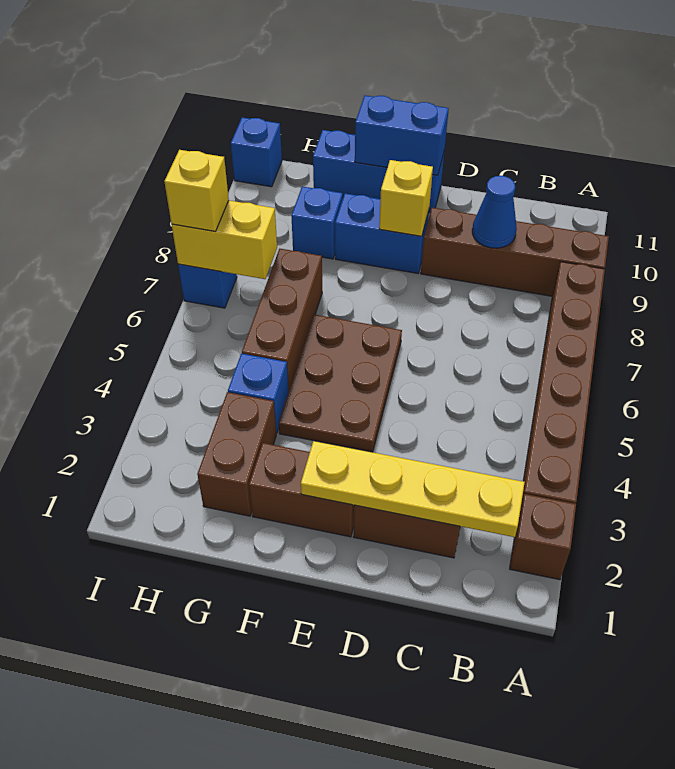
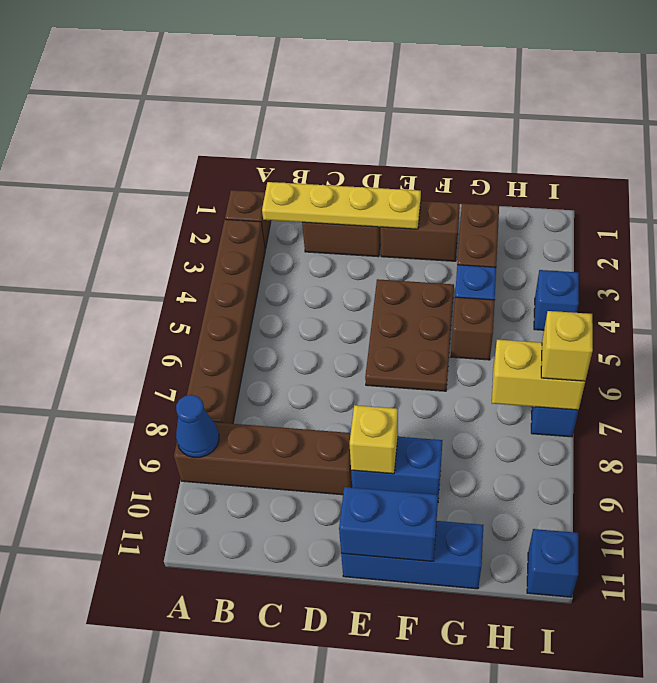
blue 1x1 cone [472,176,517,248] -> blue 1x1 cone moved to [176,395,219,458]
brown 1x3 brick [242,249,322,391] -> brown 1x1 brick [451,297,495,360]
blue 1x1 brick [291,187,343,259] -> blue 1x1 brick moved to [534,270,579,330]

